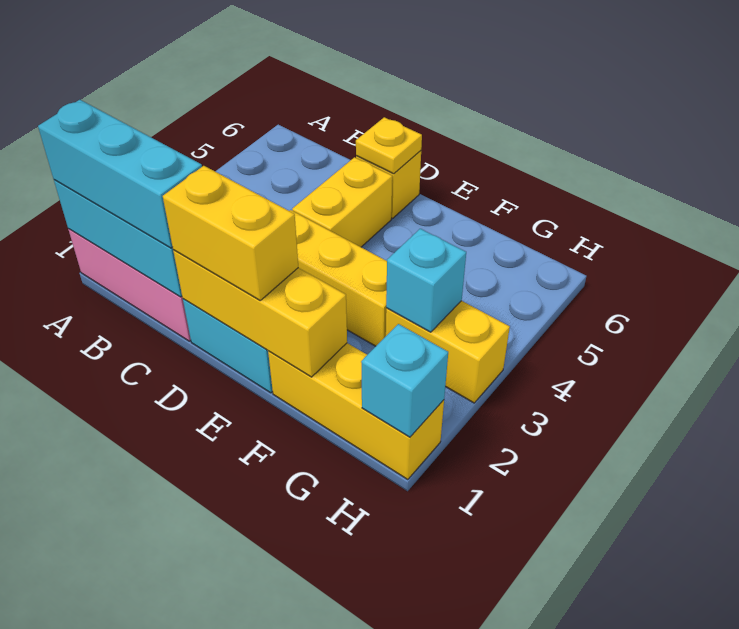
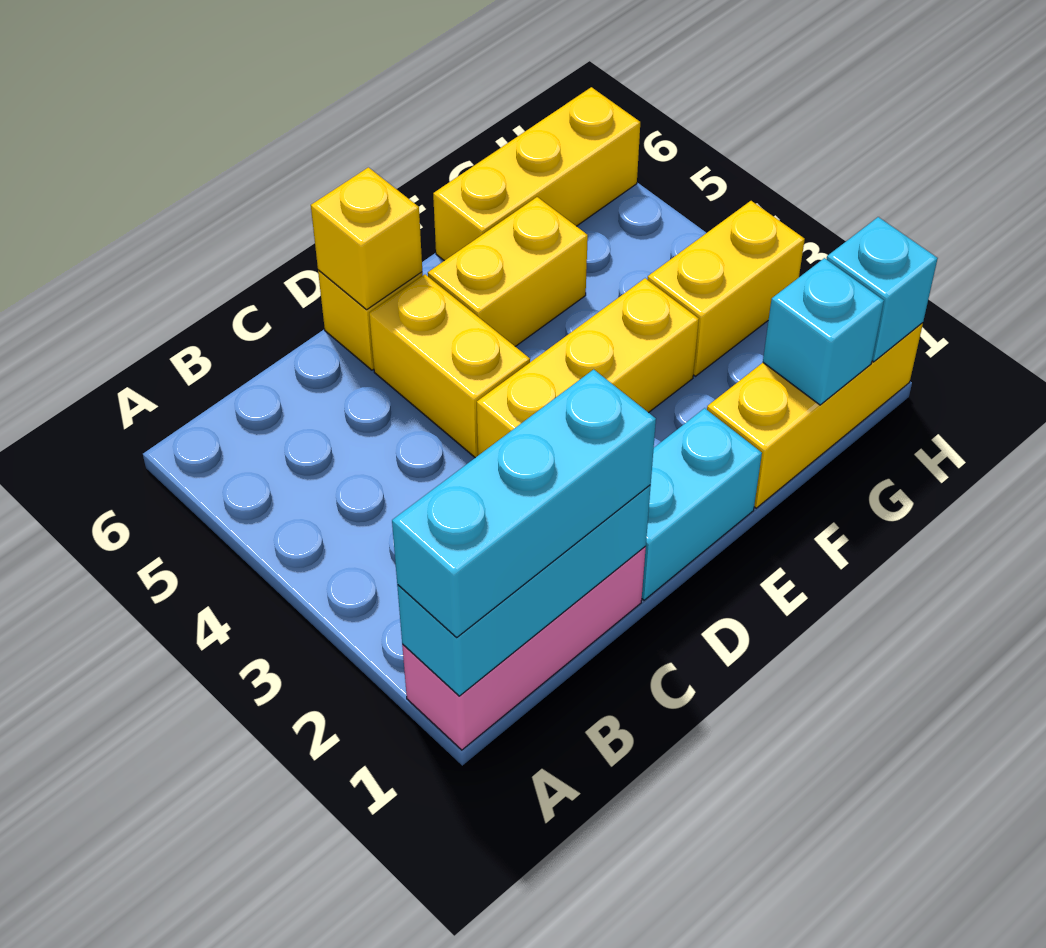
yellow 1x3 brick [173,250,347,377] -> yellow 1x3 brick moved to [433,87,640,261]
yellow 1x2 brick [163,166,298,300] -> yellow 1x2 brick moved to [428,197,588,347]
yellow 1x1 plate [356,117,422,174] -> yellow 1x1 brick [311,167,422,310]
cyan 1x1 brick [386,229,466,332] -> cyan 1x1 brick moved to [763,258,884,405]

